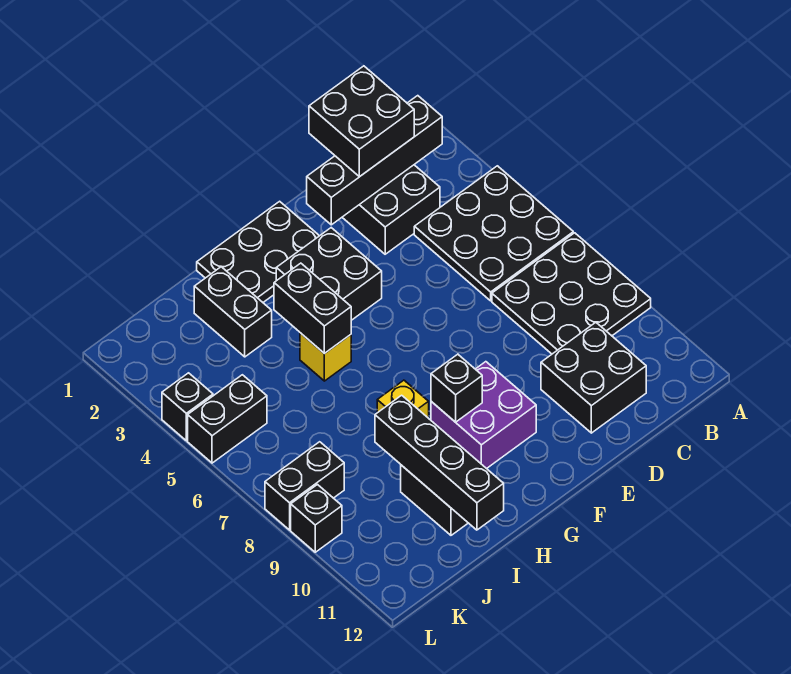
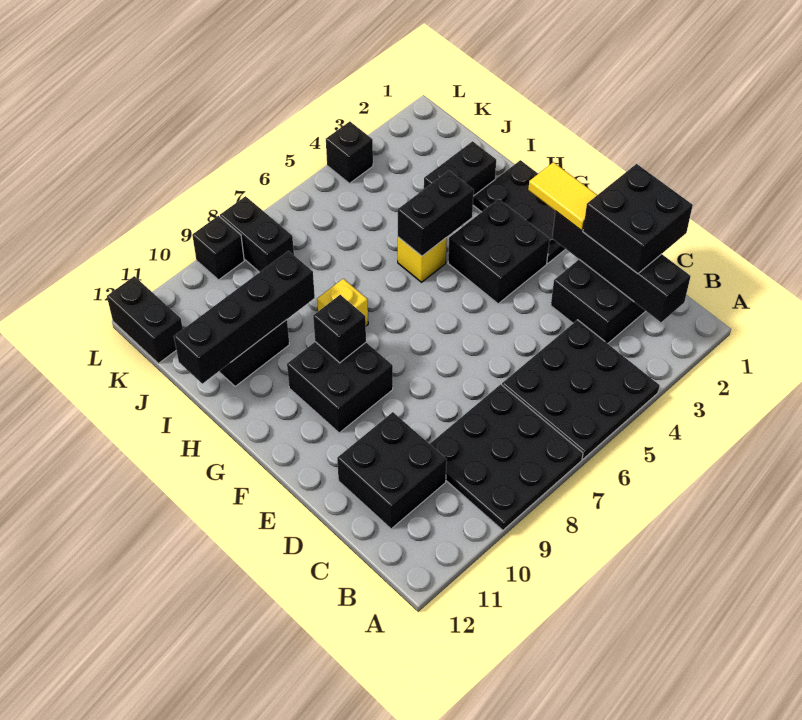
none -> yellow 1x2 tile [528,162,597,231]
purple 2x2 brick [431,362,536,469] -> black 2x2 brick [287,342,393,433]
black 1x2 brick [188,375,267,463] -> black 1x2 brick moved to [107,276,183,363]

